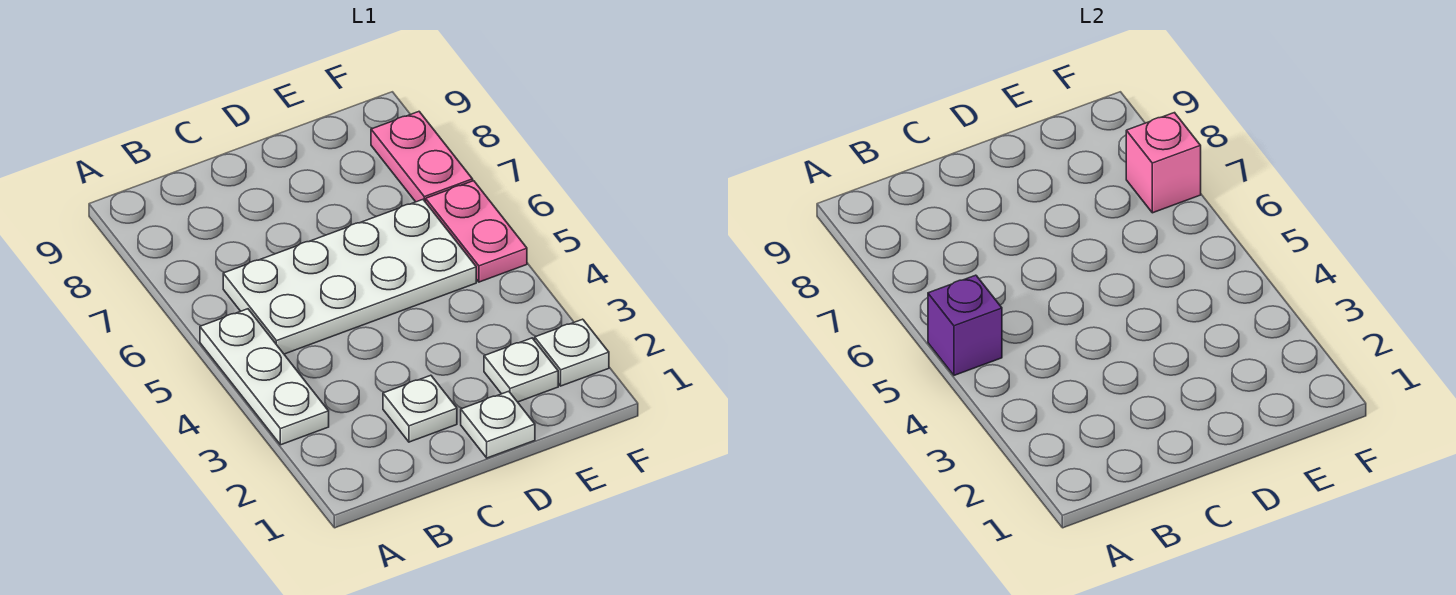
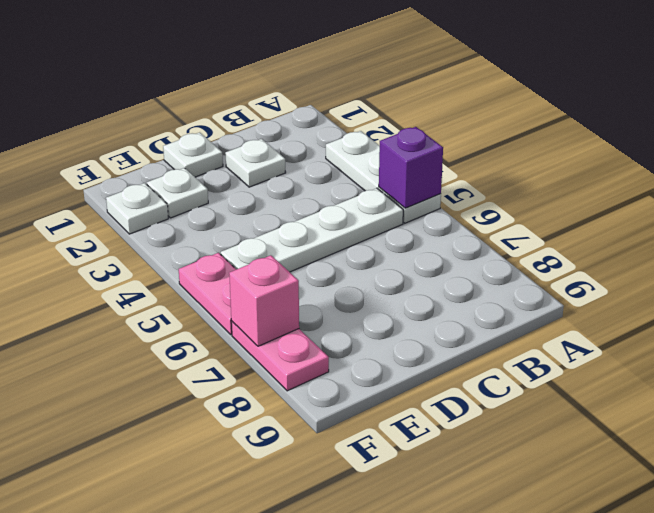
white 2x4 plate [223,200,476,354] -> white 1x4 plate [221,188,403,272]

